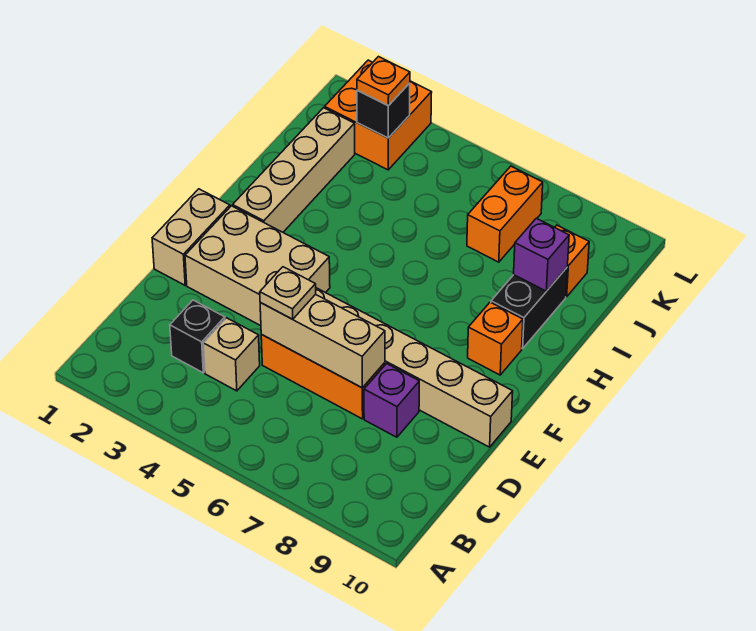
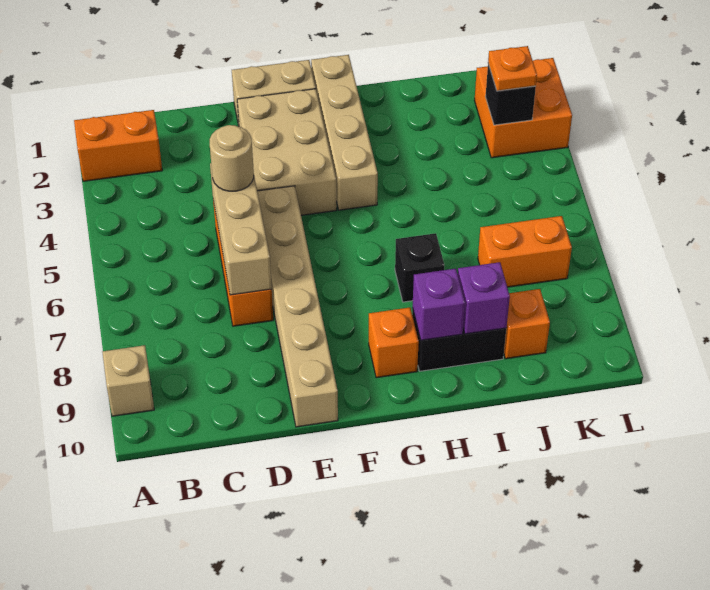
none -> orange 1x2 brick [74,110,162,181]
black 1x1 brick [170,300,225,373] -> black 1x1 brick moved to [395,233,444,302]
tan 1x1 brick [203,318,260,391] -> tan 1x1 brick moved to [102,345,154,416]
tan 1x1 plate [260,267,316,319] -> tan 1x1 round brick [210,125,254,191]
purple 1x1 brick [364,364,419,437] -> purple 1x1 brick moved to [413,269,465,340]
tan 1x4 brick [233,108,355,232] -> tan 1x4 brick turned to [311,55,378,210]

